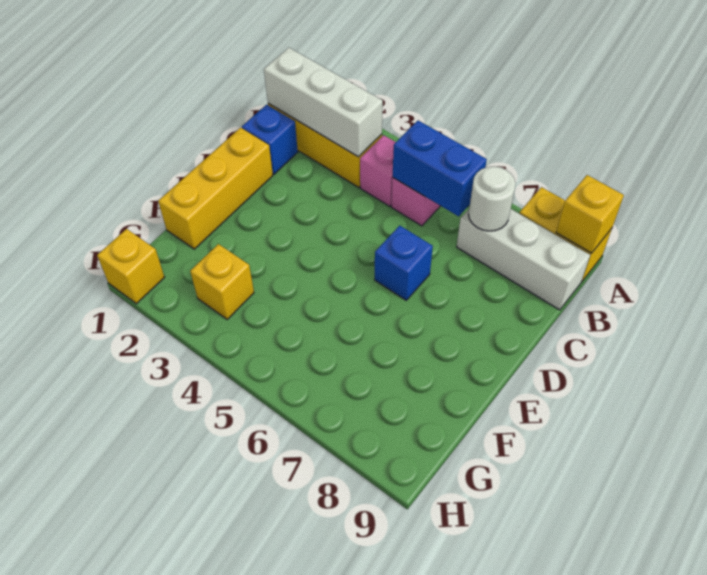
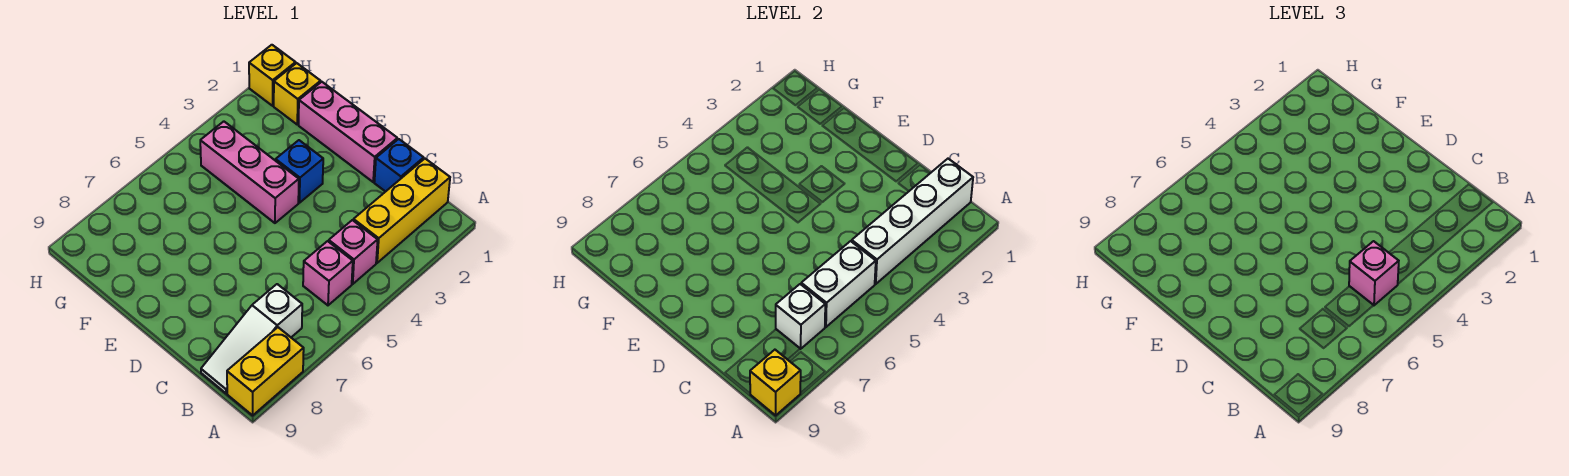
white 1x3 brick [264,48,383,157] -> white 1x4 brick [852,159,973,284]
blue 1x2 brick [393,121,487,217] -> white 1x2 brick [801,241,876,327]
none -> pink 1x1 brick [1349,241,1399,305]
white 1x3 brick [457,209,590,310] -> white 1x3 slope [201,284,302,393]
white 1x1 round brick [468,167,516,231] -> white 1x1 brick [776,284,825,349]
yellow 1x3 brick [158,128,273,249] -> pink 1x3 brick [299,82,397,182]
blue 1x1 brick [375,226,433,300] -> blue 1x1 brick moved to [276,140,323,203]
none -> pink 1x3 brick [200,121,299,223]
yellow 1x1 brick [190,244,254,319] -> yellow 1x1 brick moved to [274,63,321,124]

